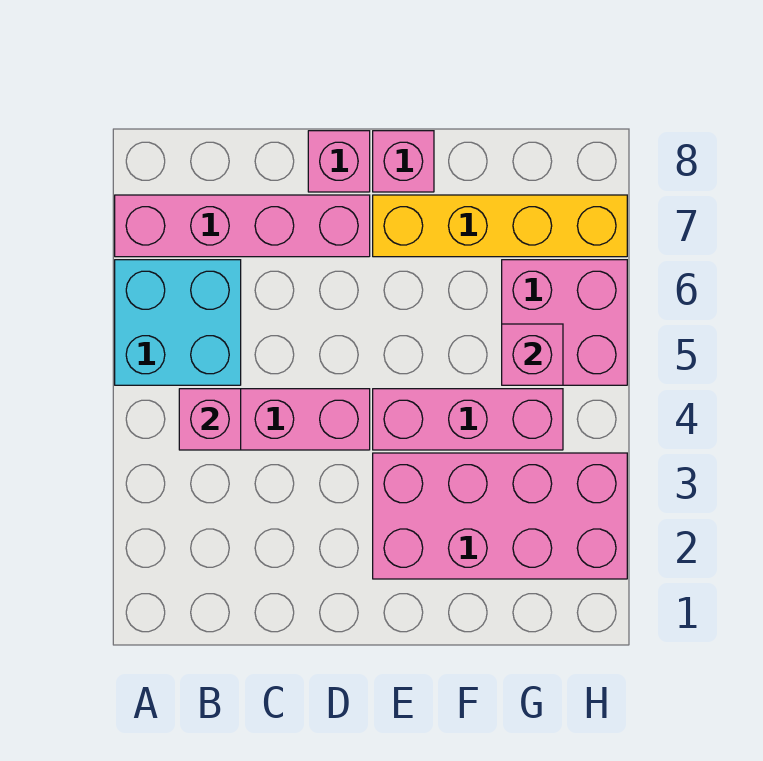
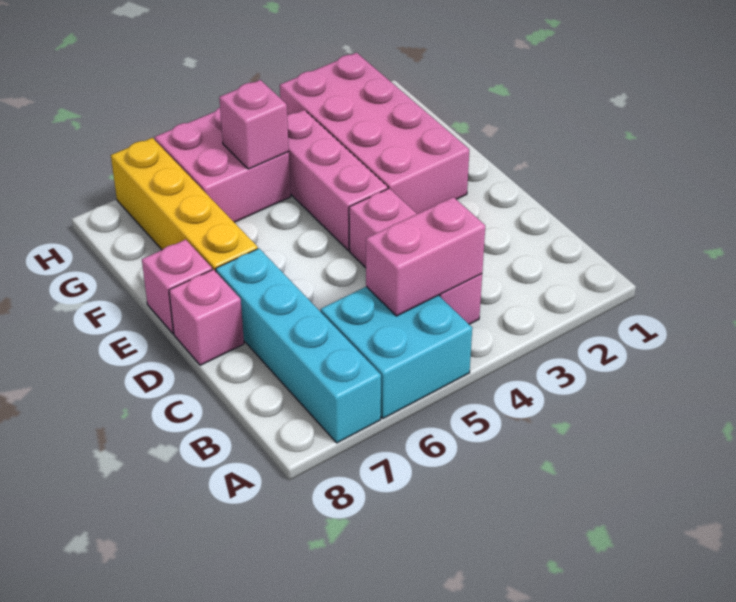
pink 1x4 brick [115,195,370,257] -> cyan 1x4 brick [216,249,381,443]
pink 1x1 brick [179,389,241,450] -> pink 1x2 brick [366,197,485,316]

